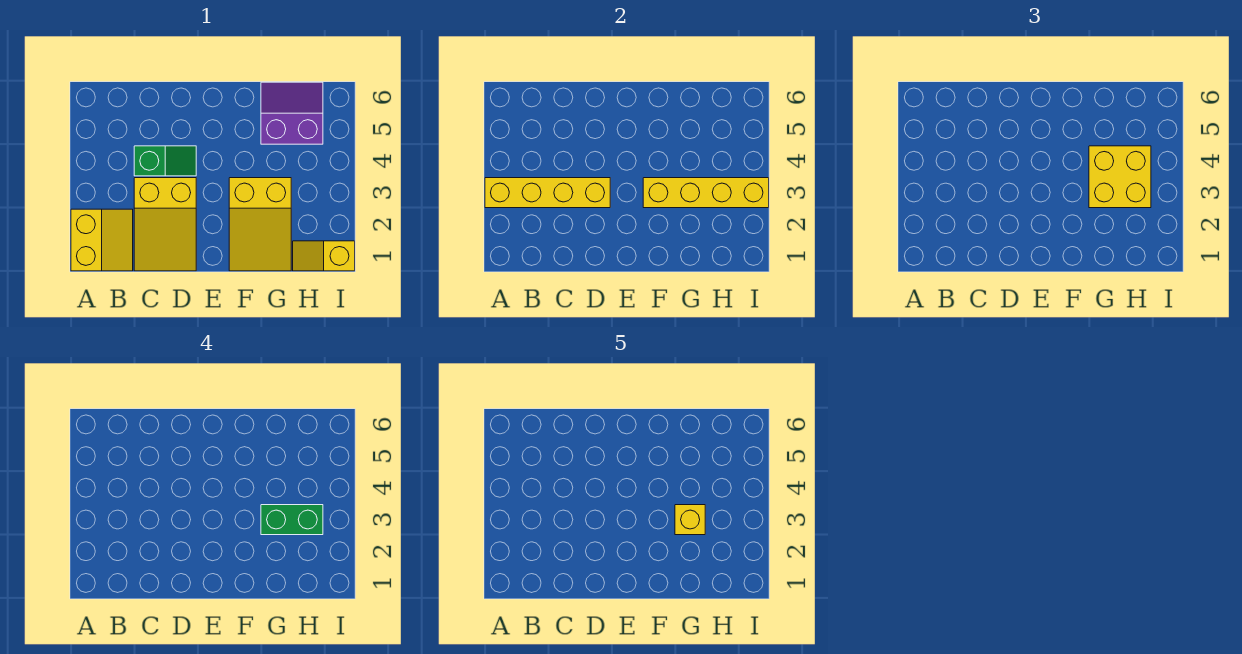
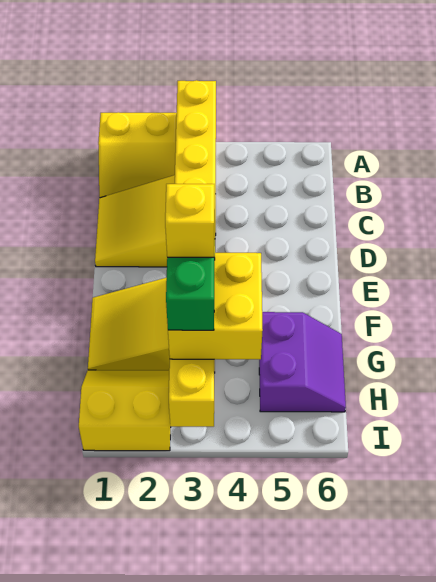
green 1x2 slope [134,146,196,176] -> none
yellow 1x2 slope [293,241,355,271] -> yellow 2x2 slope [79,370,171,451]

